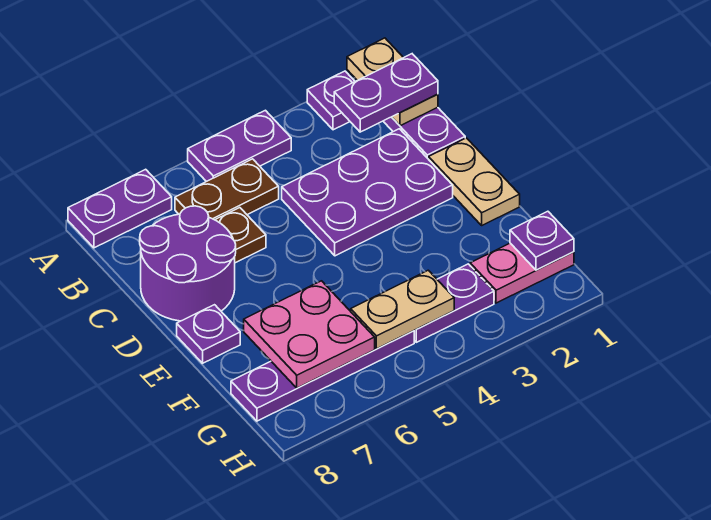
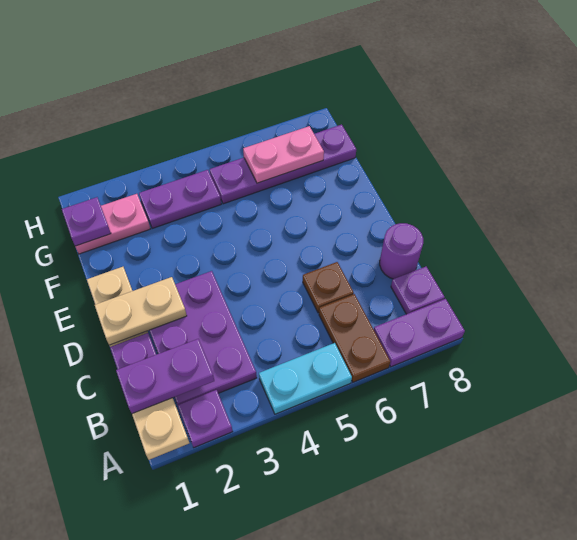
purple 1x2 plate [188,110,291,182] -> cyan 1x2 plate [259,343,352,414]
brown 1x2 plate [175,159,279,220] -> brown 1x2 plate turned to [319,294,390,382]
purple 2x3 plate [282,129,453,256] -> purple 2x3 plate turned to [149,271,257,405]
purple 2x2 round brick [140,206,236,321] -> purple 1x1 round brick [380,223,423,279]
purple 1x1 plate [177,305,240,363] -> purple 1x1 plate moved to [391,267,445,314]
pink 2x2 plate [244,281,375,388] -> pink 1x2 plate [243,126,324,183]
tan 1x2 plate [351,270,454,349] -> tan 1x2 plate moved to [95,277,187,345]

